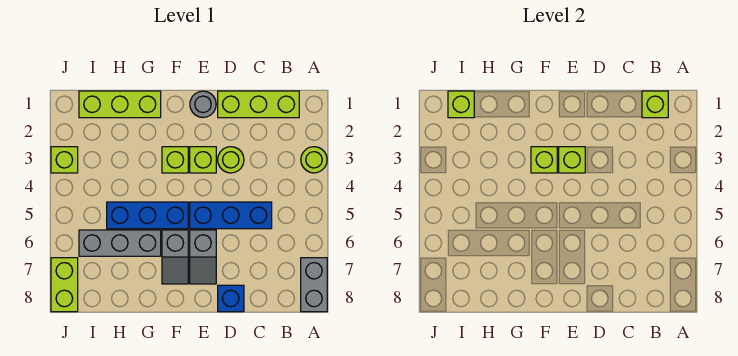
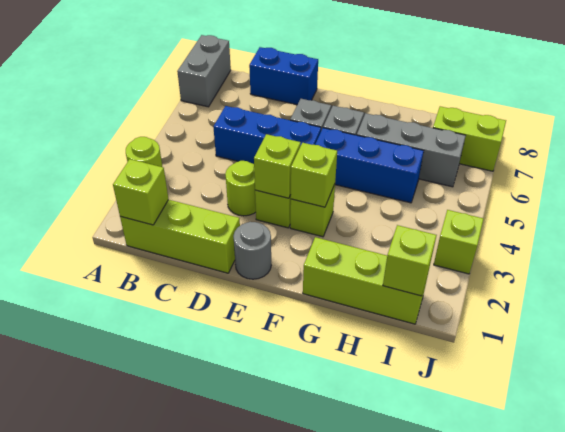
blue 1x1 brick [218,285,244,312] -> blue 1x2 brick [249,47,318,105]
lime 1x2 brick [51,258,78,312] -> lime 1x2 brick turned to [433,106,506,171]

